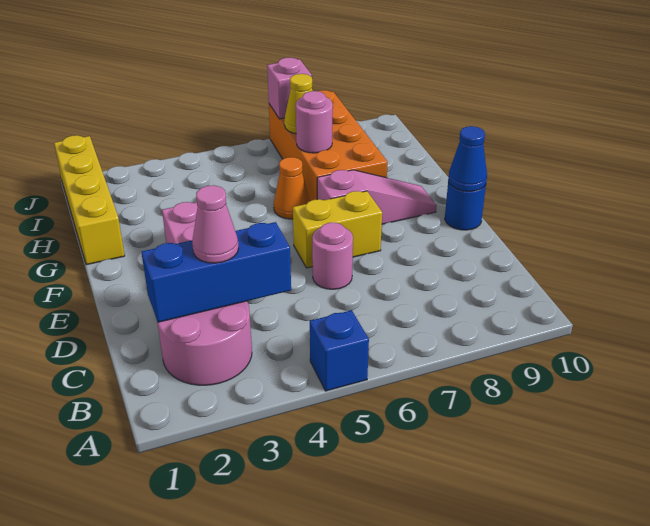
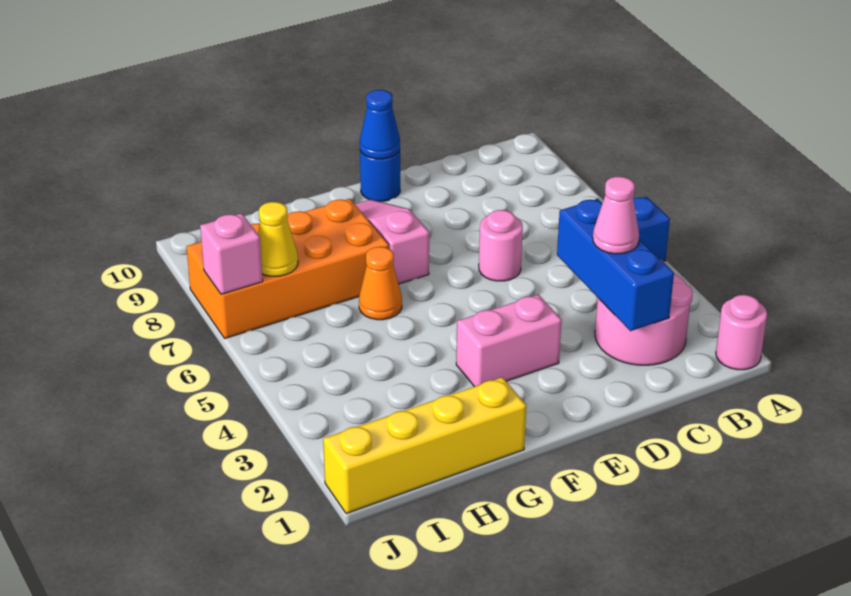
yellow 1x2 brick [293,191,382,268] -> none
pink 1x1 round brick [296,91,333,153] -> pink 1x1 round brick moved to [716,295,767,370]

